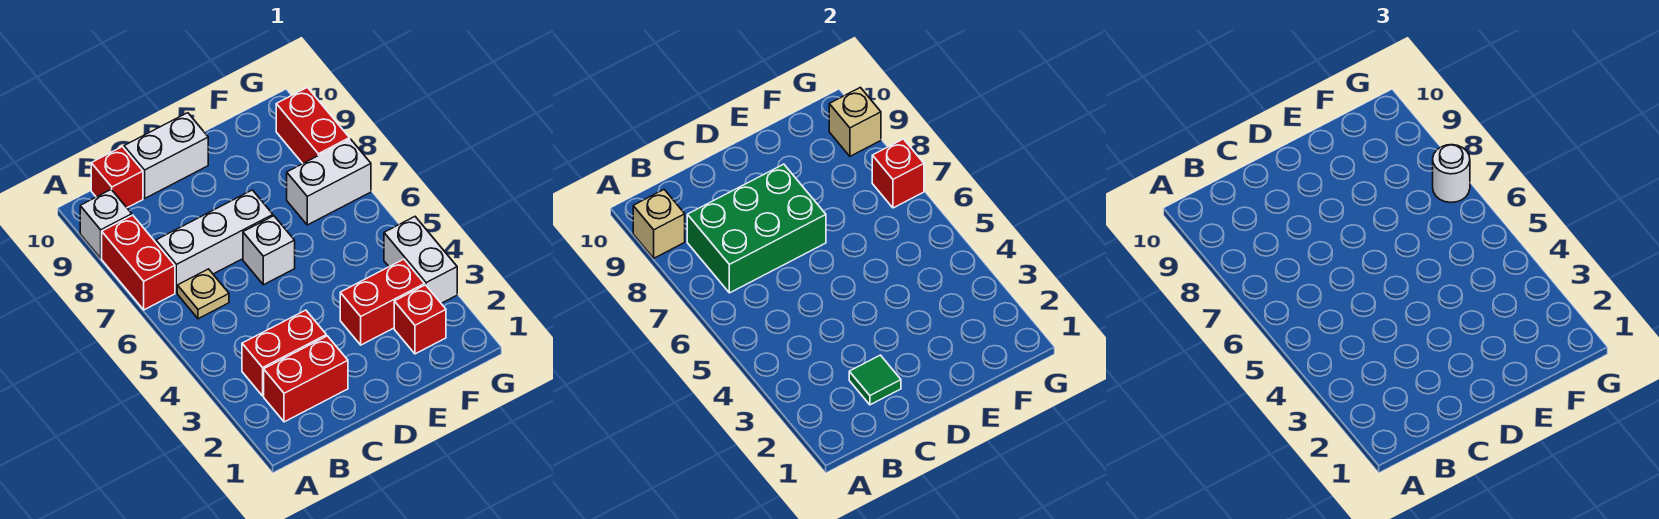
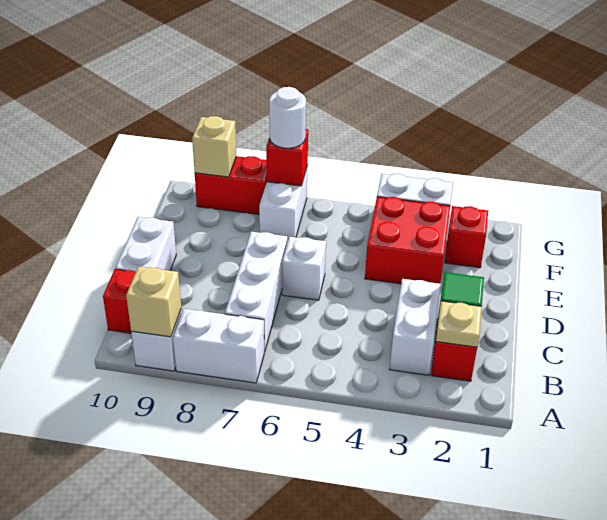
red 1x2 brick [102,215,175,310] -> white 1x2 brick [173,309,264,383]
red 1x2 brick [242,310,326,396] -> white 1x2 brick [389,279,441,375]
tan 1x1 plate [177,269,229,319] -> tan 1x1 plate moved to [436,301,482,347]
green 2x3 brick [687,164,826,293] -> none
red 1x2 brick [340,259,425,345] -> red 2x2 brick [365,197,450,284]

